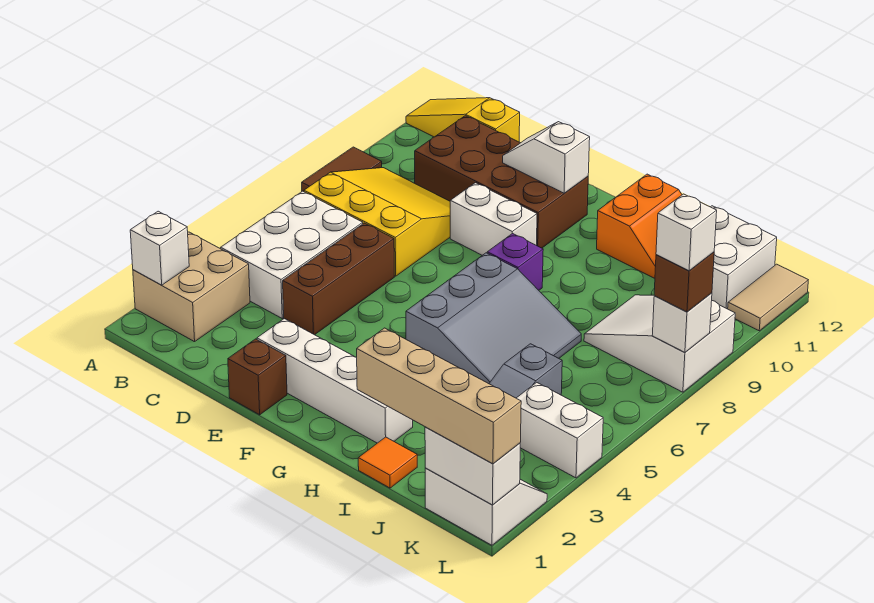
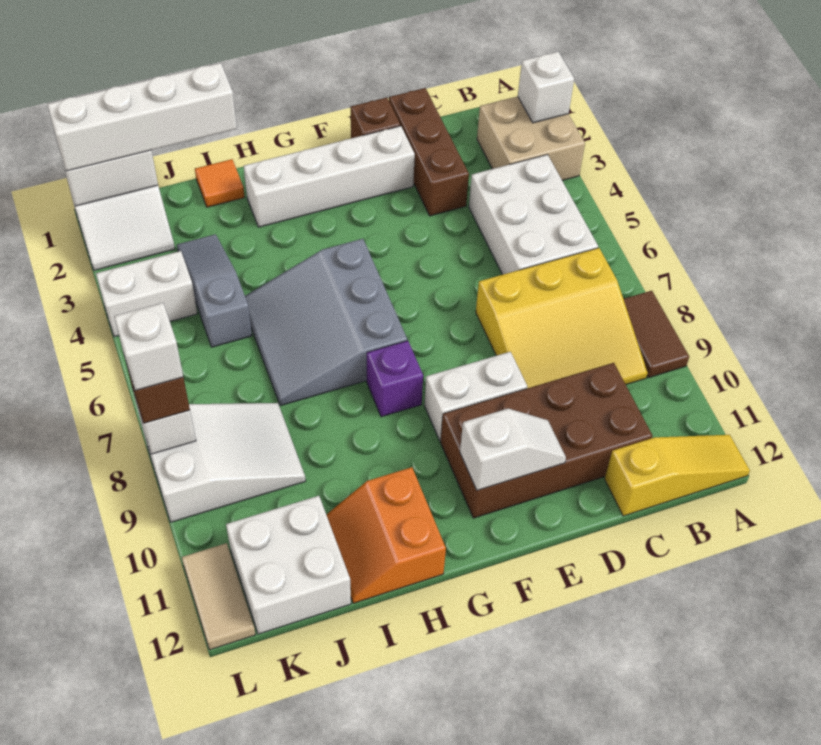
brown 1x3 brick [283,223,394,335] -> brown 1x3 brick moved to [389,88,469,216]
tan 1x4 brick [357,328,521,464] -> white 1x4 brick [47,63,237,171]

